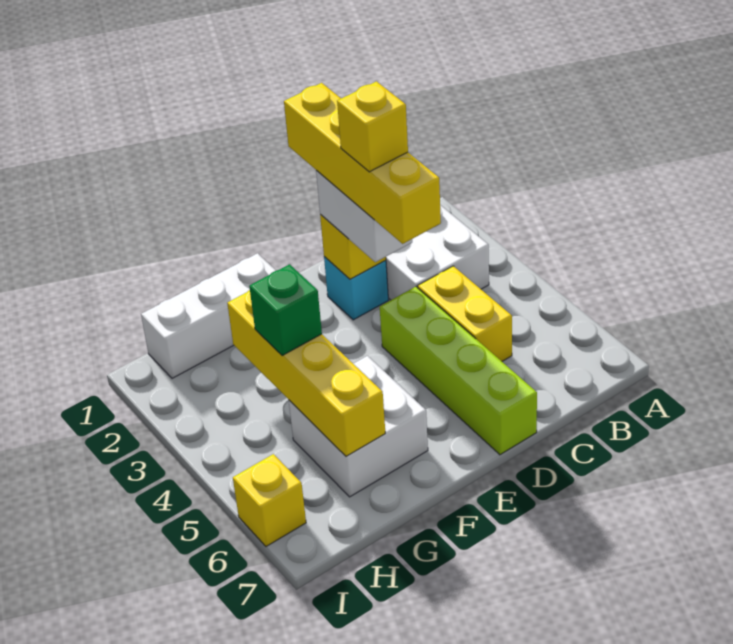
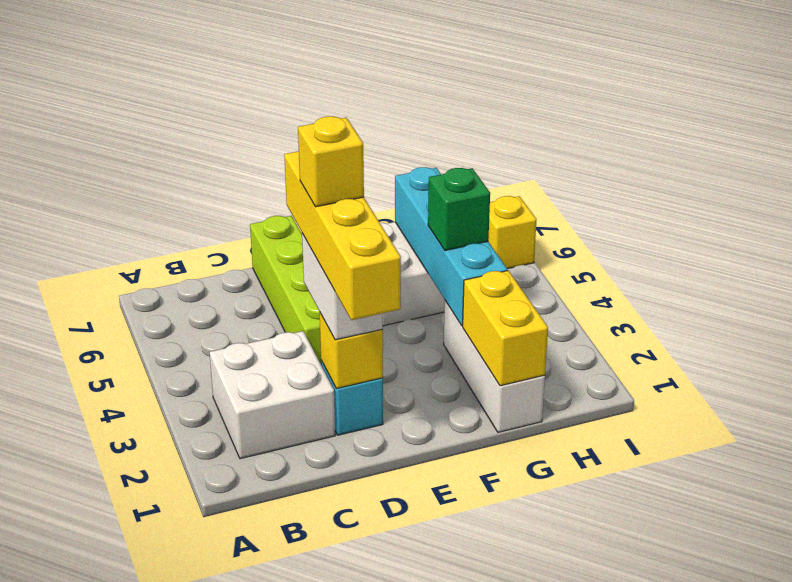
yellow 1x2 brick [418,266,512,361] -> yellow 1x2 brick moved to [463,271,548,386]
white 1x3 brick [141,253,276,378] -> white 1x3 brick turned to [444,301,545,432]
yellow 1x4 brick [227,290,385,456] -> cyan 1x4 brick [395,167,507,326]

